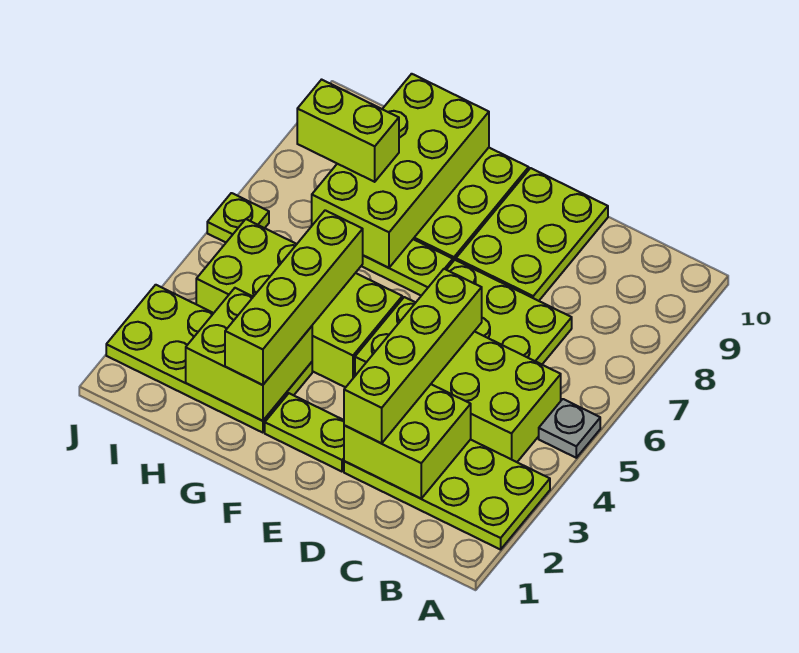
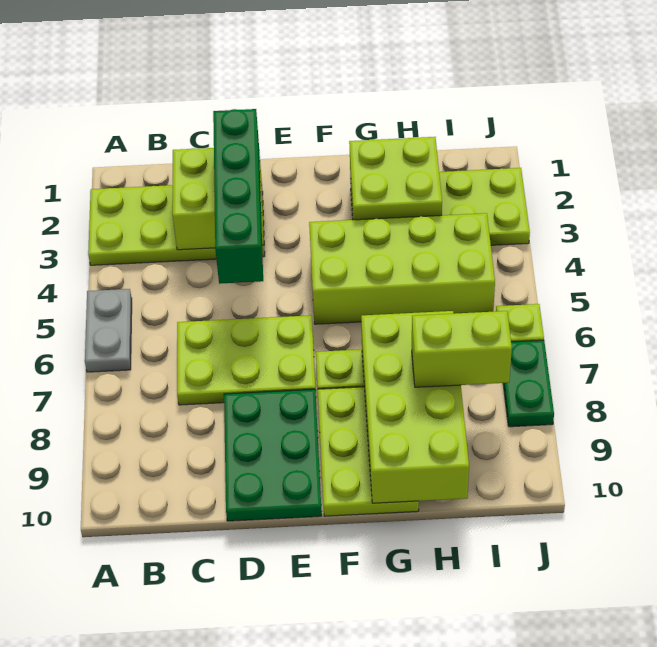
grey 1x1 plate [539,399,600,458] -> grey 1x2 plate [85,289,132,372]
lime 2x4 brick [355,297,561,462] -> none
lime 1x4 brick [344,269,482,443] -> green 1x4 brick [213,109,263,284]
lime 2x3 plate [456,168,608,301] -> green 2x3 plate [224,389,322,521]
lime 1x2 plate [265,393,344,472] -> none
lime 1x4 brick [225,210,363,385] -> none
none -> green 1x2 plate [503,340,554,427]

